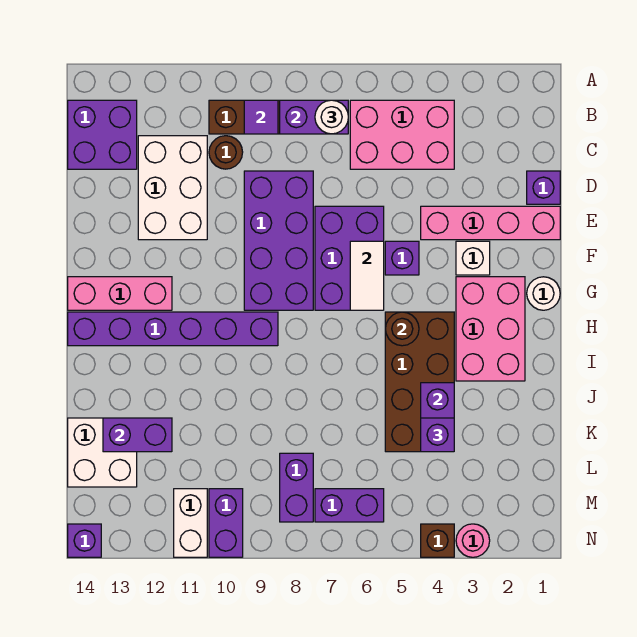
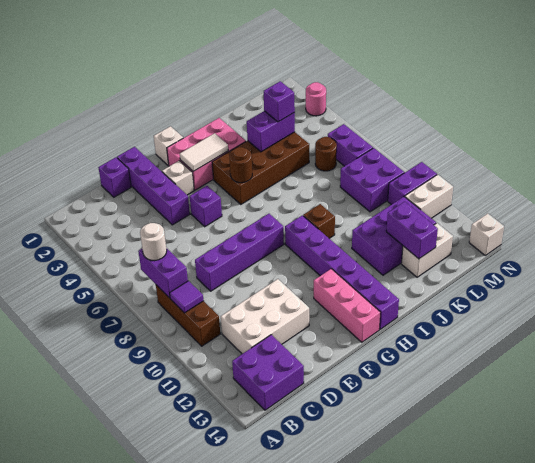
pink 2x3 brick [350,100,454,169] -> none
brown 1x1 round brick [209,136,243,169] -> brown 1x1 round brick moved to [315,137,337,171]
purple 2x4 brick [244,171,313,310] -> purple 1x4 brick [195,214,284,291]
pink 1x4 brick [421,206,560,240] -> purple 1x4 brick [117,147,190,225]
purple 2x3 brick [315,206,384,310] -> purple 2x3 brick moved to [352,197,436,275]
white 1x2 tile [350,241,384,310] -> white 1x2 tile moved to [180,133,228,171]
white 1x1 round brick [527,277,560,310] -> white 1x1 brick [154,126,183,165]
white 2x2 brick [68,418,137,487] -> white 1x2 brick [401,223,453,277]
purple 1x2 brick [280,453,313,522] -> purple 2x2 brick [340,148,404,212]
brown 1x1 brick [421,524,454,557] -> brown 1x1 brick moved to [303,204,335,239]
purple 1x1 brick [68,524,101,557] -> white 1x1 brick [469,213,504,255]

